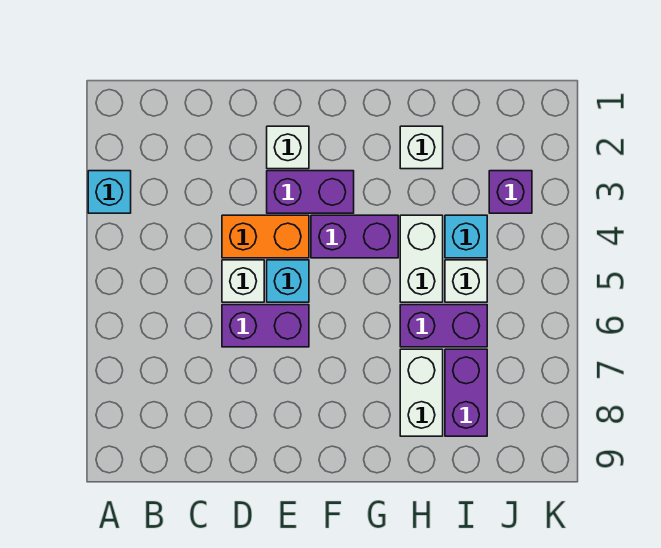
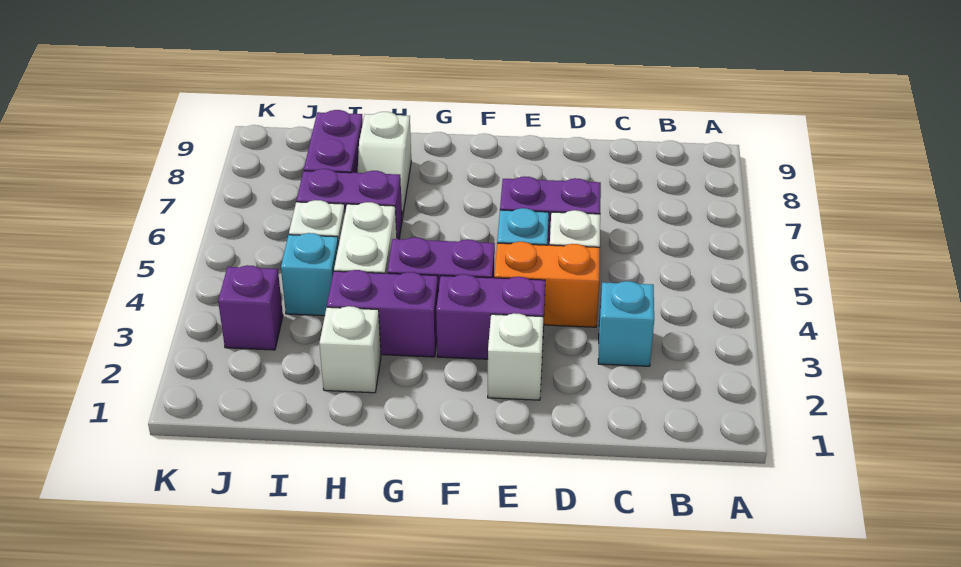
cyan 1x1 brick [88,171,131,213] -> cyan 1x1 brick moved to [598,281,654,366]
none -> purple 1x2 brick [327,270,438,357]
white 1x2 brick [400,349,443,436] -> white 1x2 slope [358,112,411,218]

